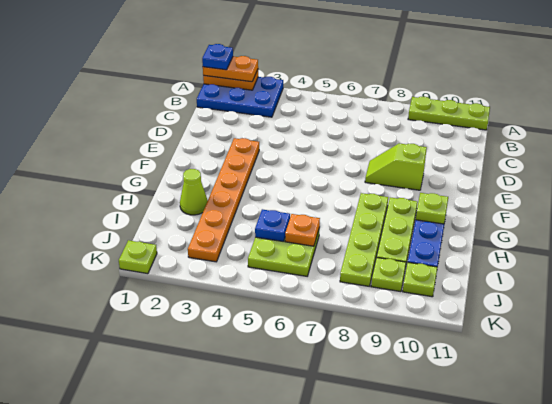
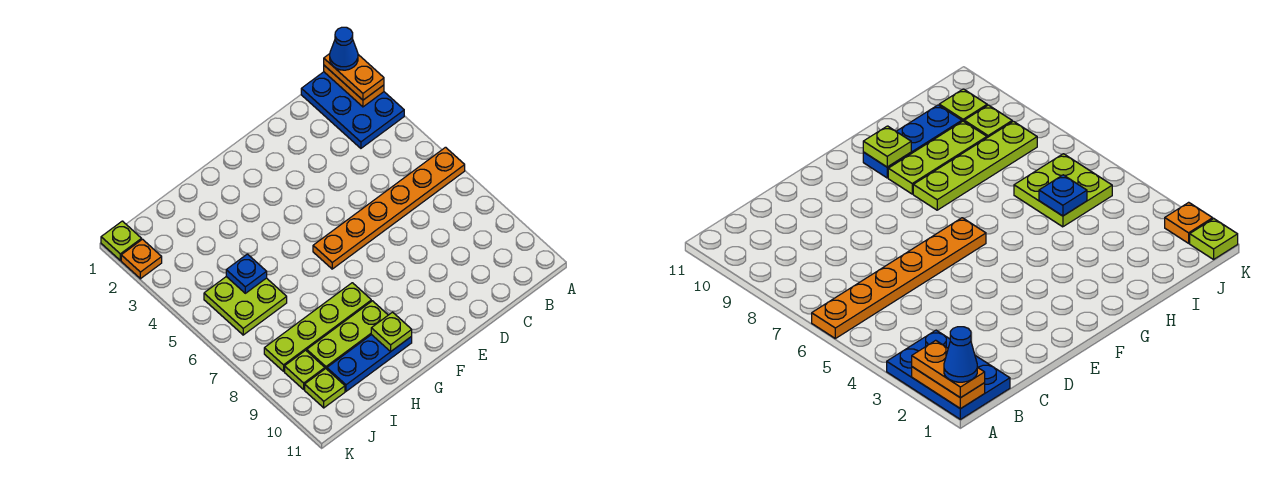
blue 1x1 plate [202,44,233,70] -> blue 1x1 cone [330,27,358,70]
lime 1x3 plate [408,97,490,130] -> none
orange 1x6 plate [188,138,259,262] -> orange 1x6 plate moved to [313,147,465,269]
lime 1x2 slope [365,143,427,190] -> none
lime 1x1 cone [180,169,208,215] -> none
orange 1x1 plate [285,214,320,246] -> orange 1x1 plate moved to [121,239,162,279]

